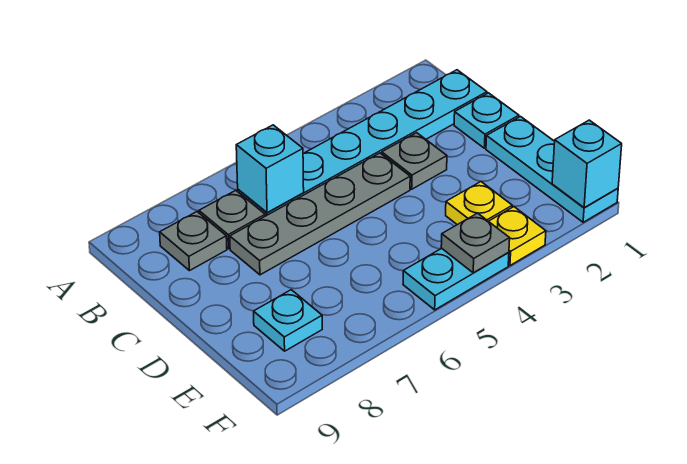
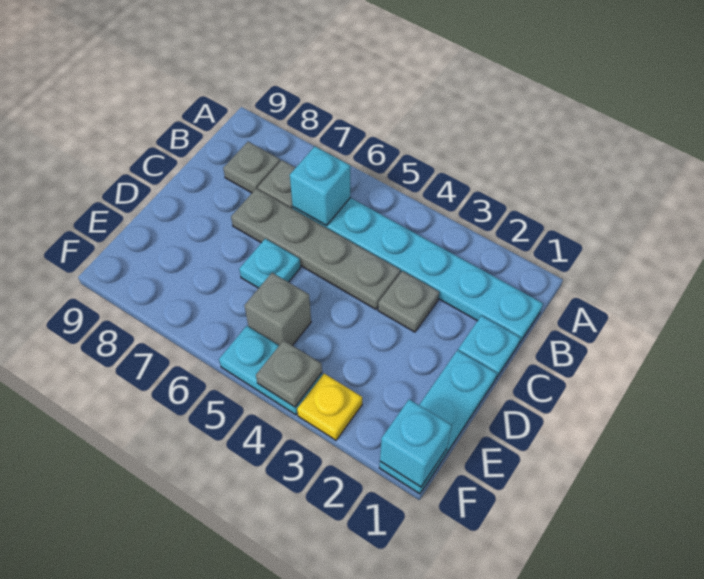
yellow 1x1 plate [446,182,512,225] -> none
none -> grey 1x1 brick [245,273,311,346]
cyan 1x1 plate [254,290,322,351] -> cyan 1x1 plate moved to [239,239,301,288]

